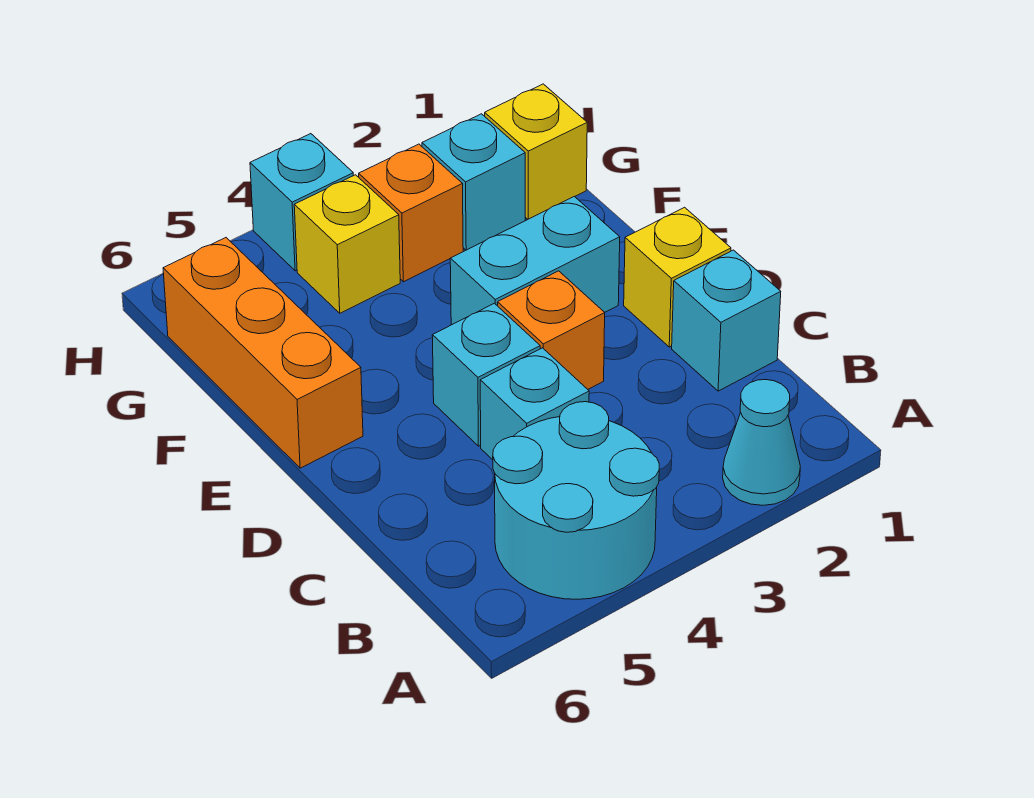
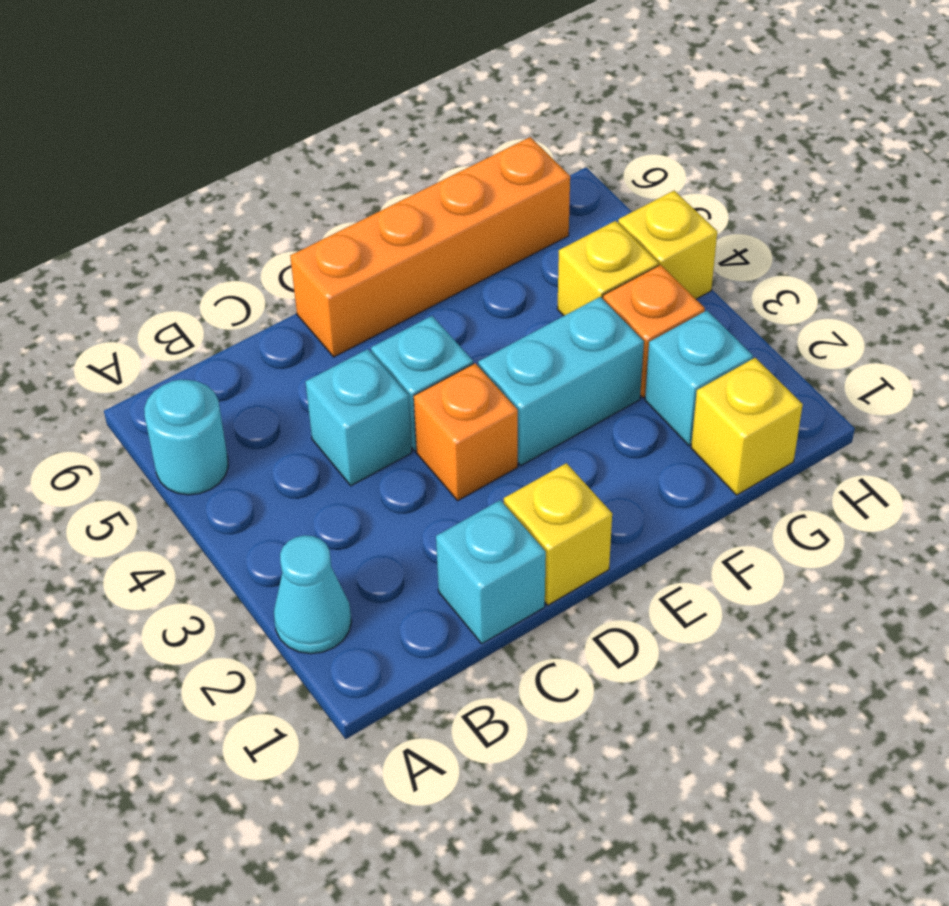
cyan 2x2 round brick [493,402,659,599] -> cyan 1x1 round brick [144,380,228,495]
cyan 1x2 brick [450,196,620,325] -> cyan 1x2 brick turned to [478,297,644,465]
orange 1x3 brick [163,238,363,468] -> orange 1x4 brick [290,137,570,357]
cyan 1x1 brick [250,134,353,271] -> yellow 1x1 brick [618,191,717,299]

